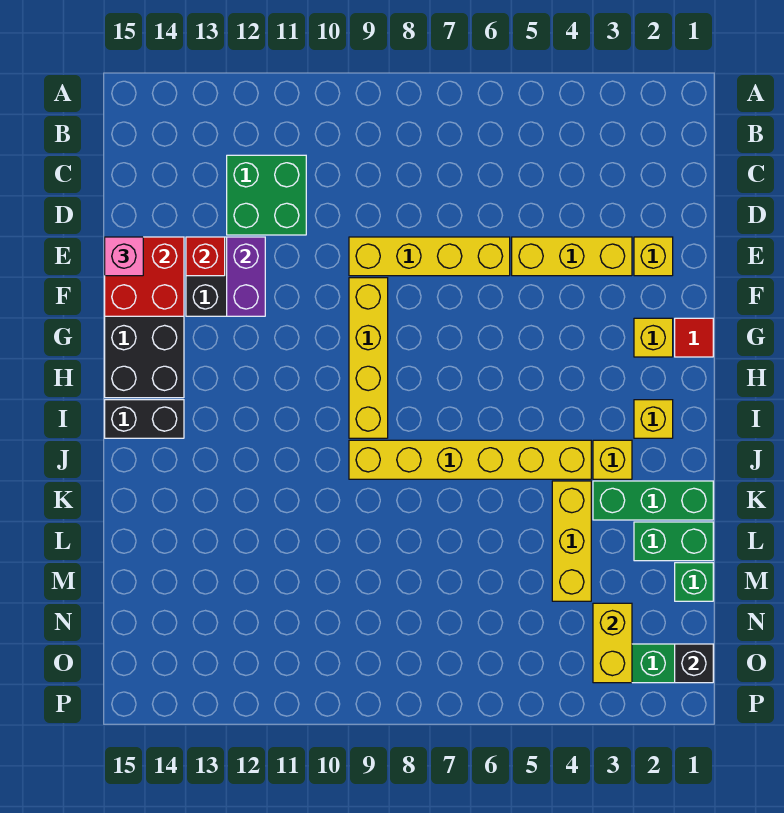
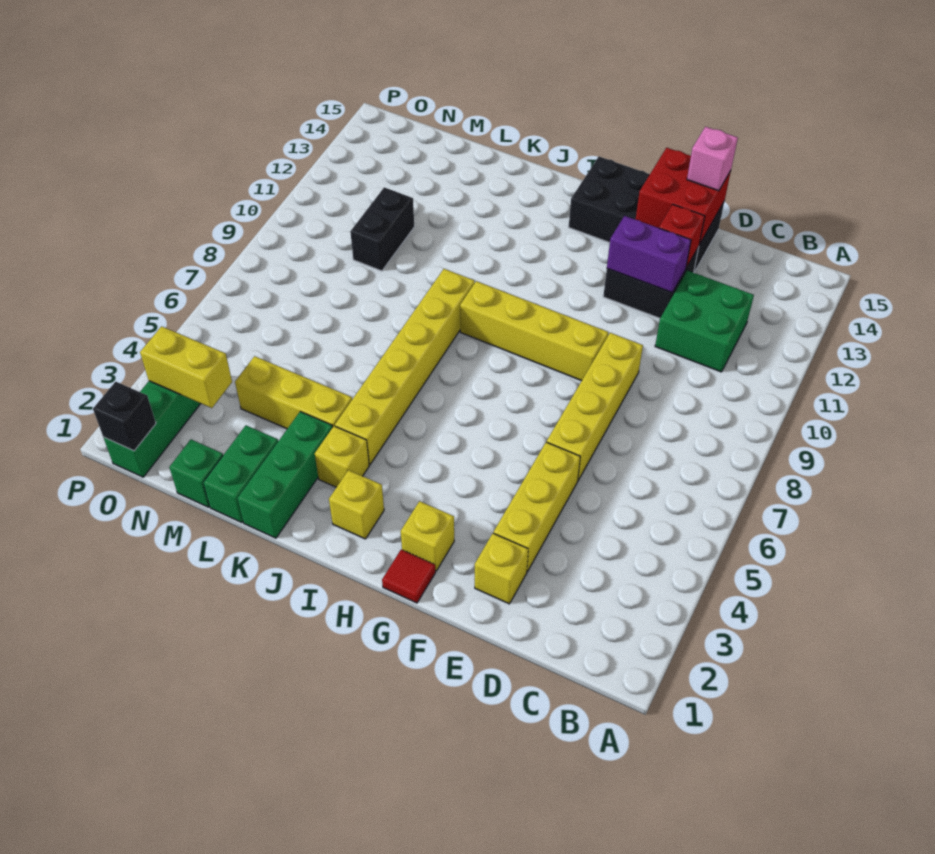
black 1x2 brick [105,400,184,438] -> black 1x2 brick moved to [350,187,414,271]

